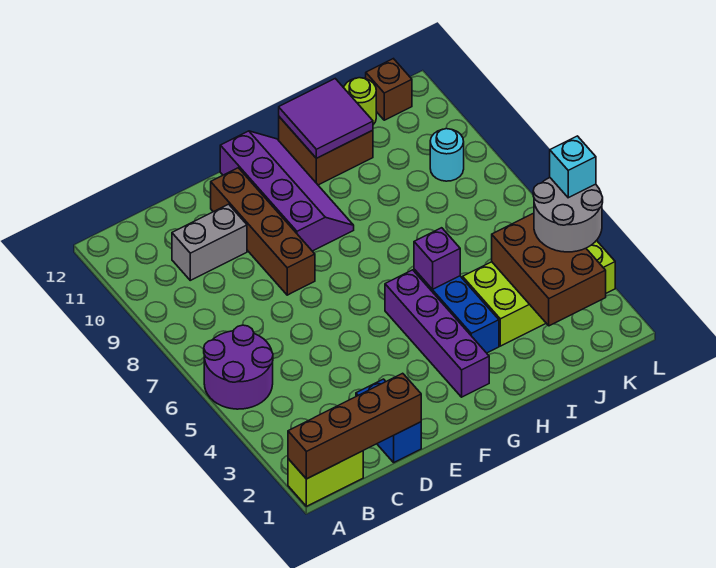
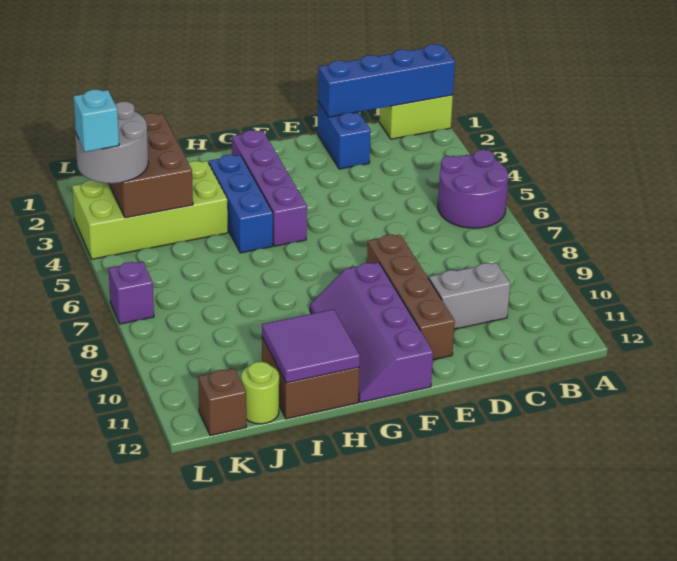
brown 1x4 brick [288,373,421,479] -> blue 1x4 brick [318,44,455,117]
purple 1x1 brick [414,228,460,290] -> purple 1x1 brick moved to [108,262,154,324]
cyan 1x1 round brick [430,129,464,181] -> none

